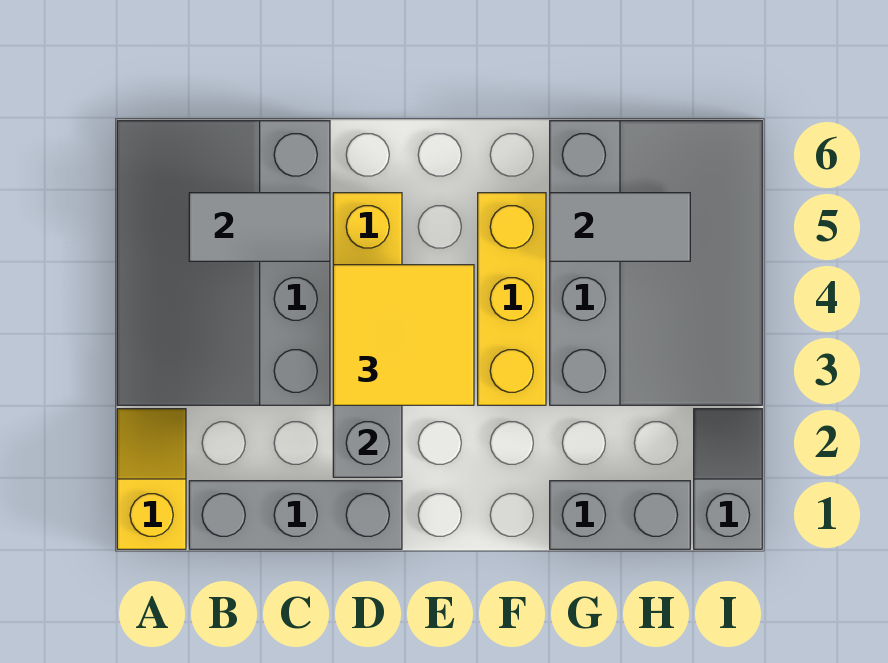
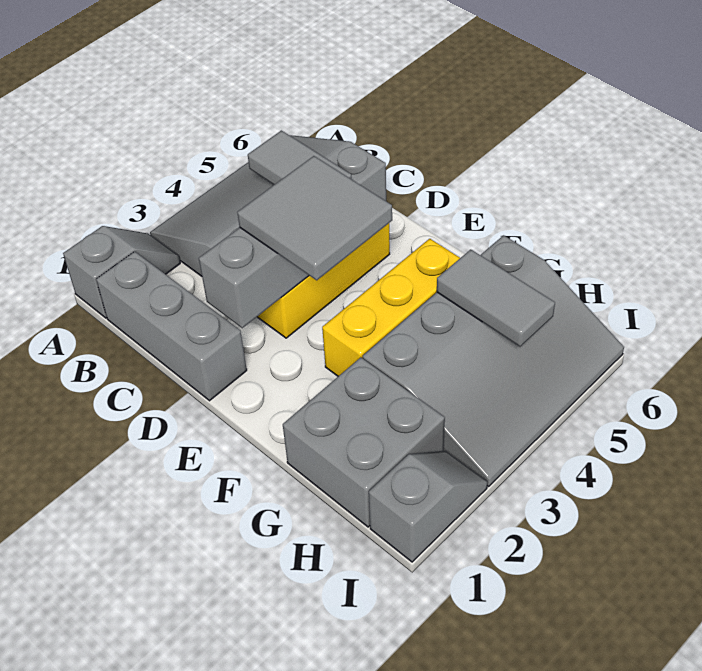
yellow 1x2 slope [117,409,186,549] -> grey 1x2 slope [63,226,180,318]
yellow 2x2 tile [333,265,474,405] -> grey 2x2 tile [237,156,392,280]
grey 1x2 brick [550,481,690,549] -> grey 2x2 brick [283,357,445,527]

